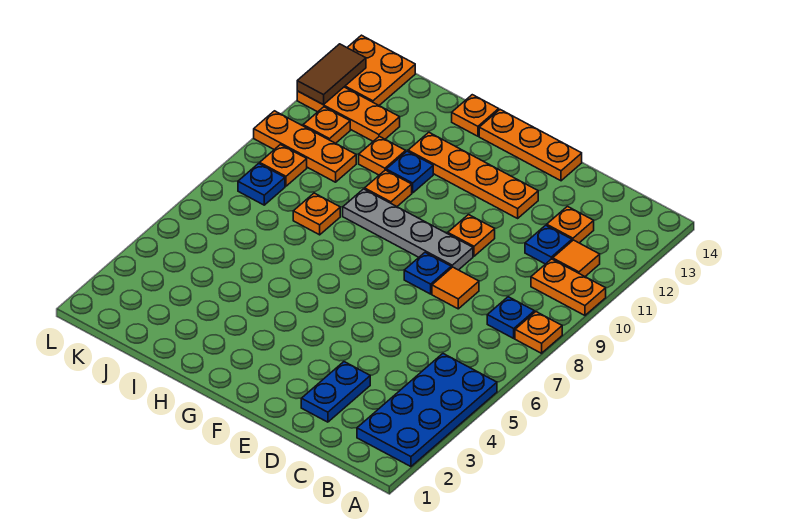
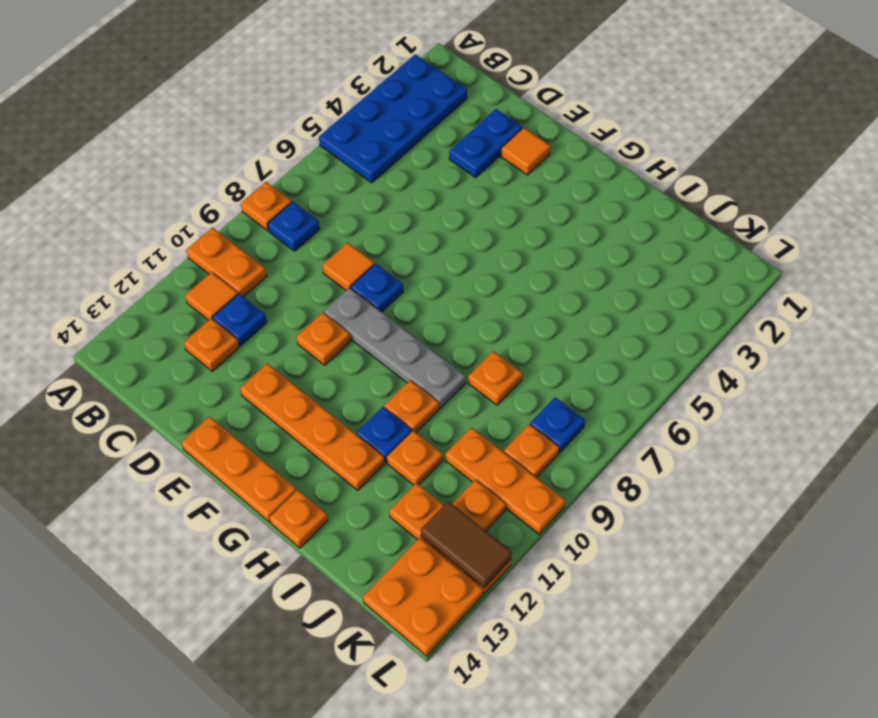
none -> orange 1x1 tile [501,128,550,175]
brown 1x2 tile [297,44,366,105] -> brown 1x2 tile turned to [421,501,512,588]

